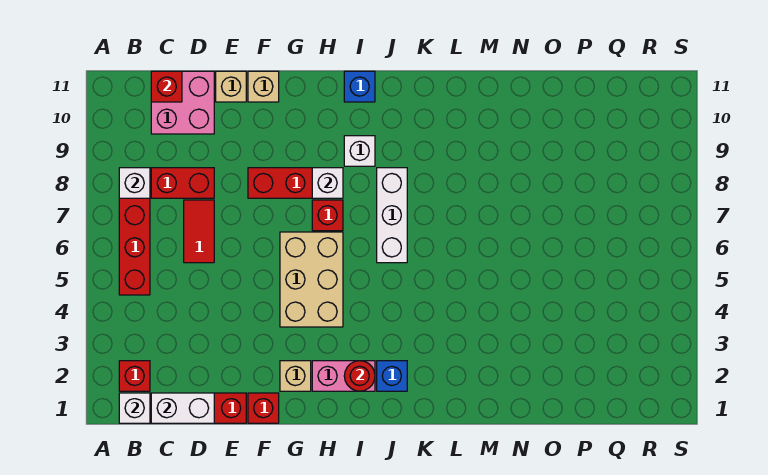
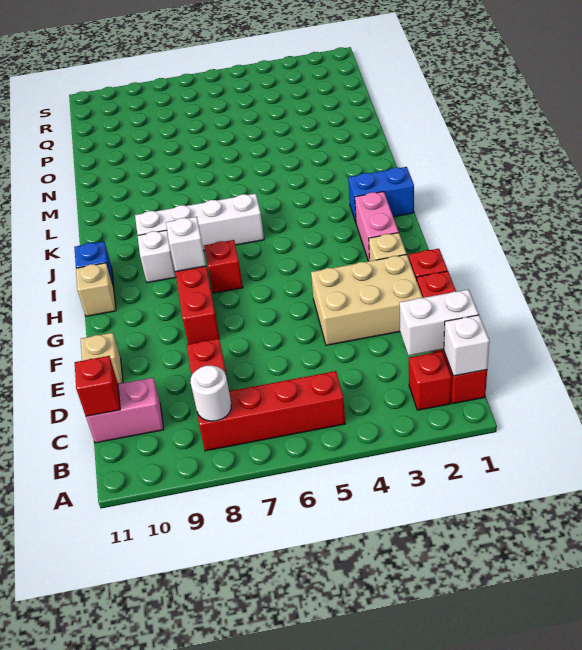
white 1x1 brick [119,168,150,198] -> white 1x1 round brick [190,365,231,421]
white 1x2 brick [151,393,214,423] -> white 1x2 brick turned to [400,289,479,356]
pink 2x2 brick [151,71,214,134] -> pink 1x2 brick [86,378,164,443]
red 1x2 tile [184,200,214,263] -> none
tan 1x1 brick [248,71,279,102] -> tan 1x1 brick moved to [76,263,116,316]
tan 2x3 brick [280,232,343,327] -> tan 2x3 brick moved to [311,255,423,345]
red 1x1 round brick [344,361,375,391] -> none
blue 1x1 brick [377,361,407,391] -> blue 1x2 brick [348,167,414,222]
white 1x3 brick [377,168,407,263] -> white 1x4 brick [135,194,264,251]

